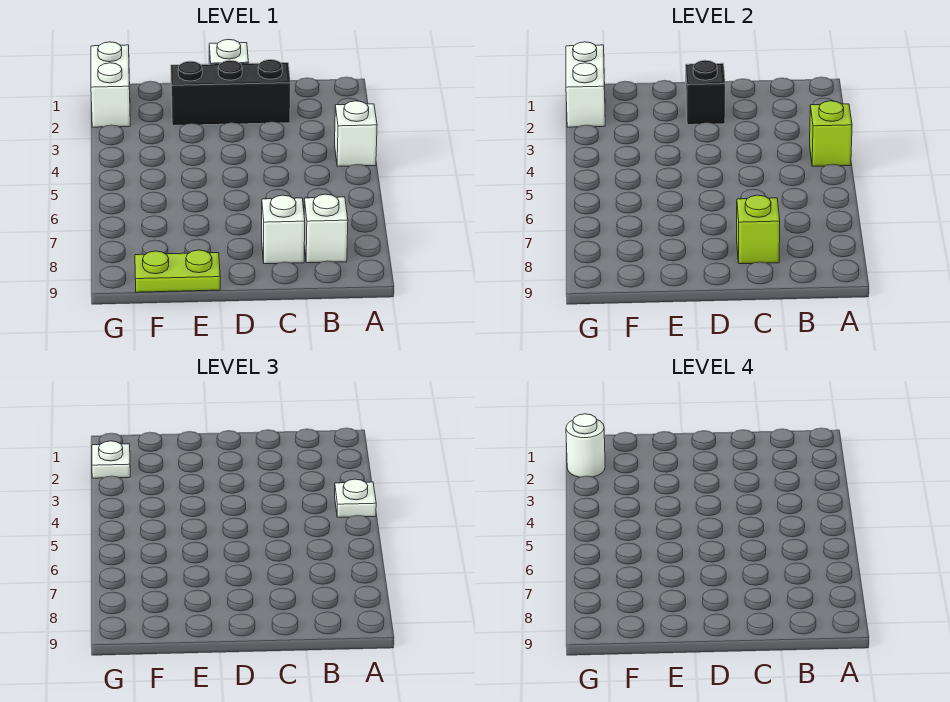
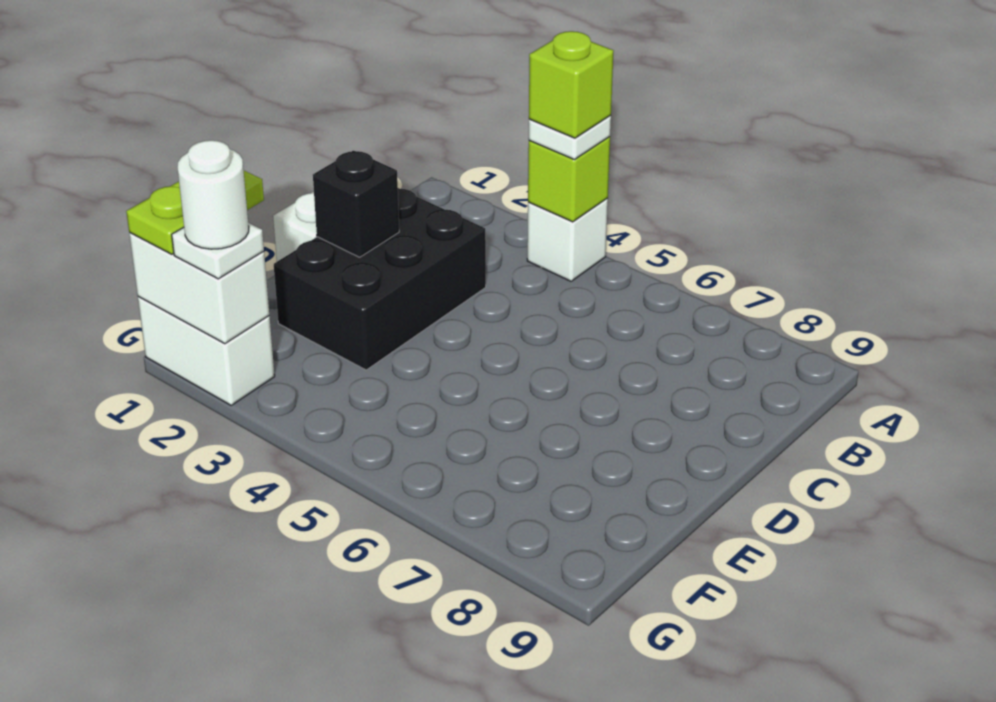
white 1x1 brick [304,194,348,263] -> none
black 1x3 brick [171,60,290,126] -> black 2x3 brick [274,188,486,370]
white 1x1 brick [262,195,305,264] -> none
lime 1x1 brick [737,195,780,264] -> lime 1x1 brick moved to [529,31,614,138]
lime 1x2 plate [135,250,220,292] -> lime 1x2 plate moved to [126,171,264,254]

